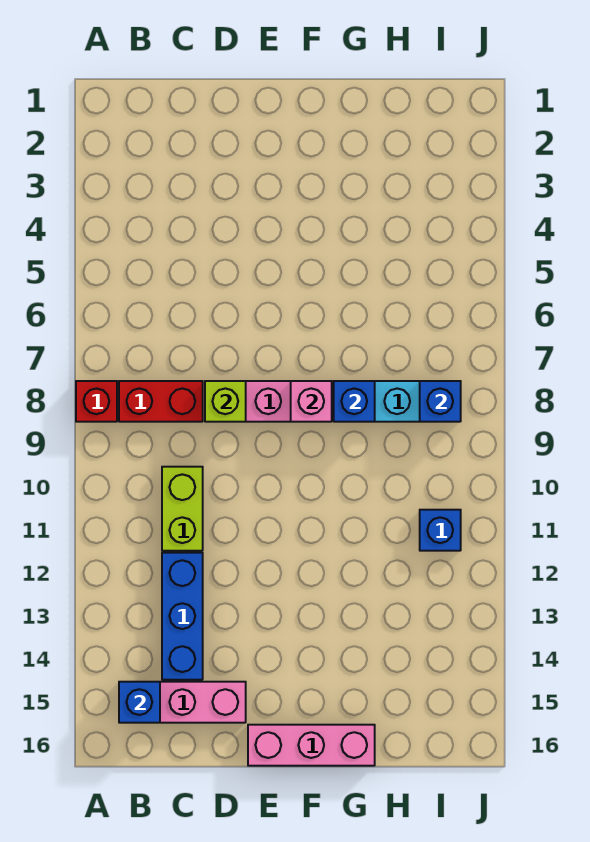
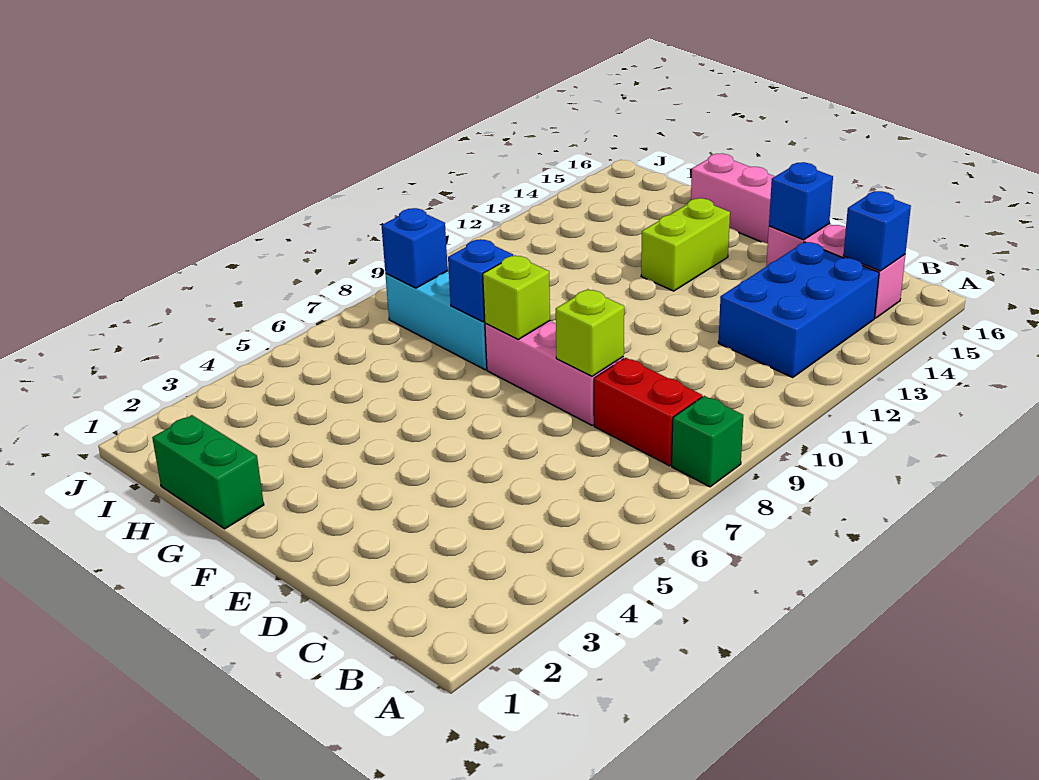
red 1x1 brick [76,381,117,422] -> green 1x1 brick [672,396,743,487]
lime 1x2 brick [162,467,203,551] -> lime 1x2 brick moved to [641,198,730,291]
blue 1x3 brick [162,553,203,680] -> blue 2x3 brick [718,242,879,378]
pink 1x1 brick [291,381,332,422] -> lime 1x1 brick [483,255,550,339]
none -> green 1x2 brick [152,415,264,529]
blue 1x1 brick [420,510,461,551] -> blue 1x1 brick moved to [769,162,833,240]

